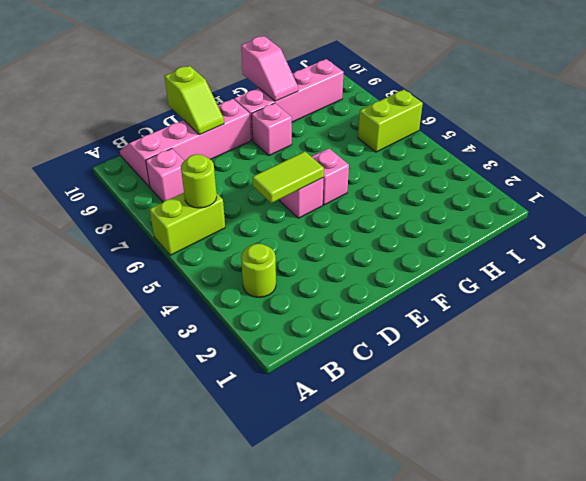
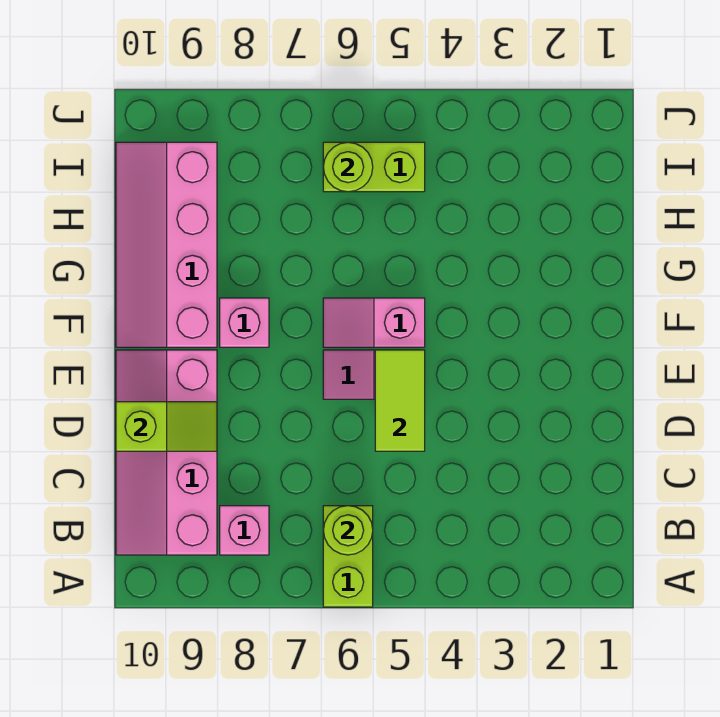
lime 1x1 round brick [241,244,276,297] -> lime 1x1 round brick moved to [323,142,373,192]
pink 1x2 slope [241,36,298,101] -> none
lime 1x2 brick [358,90,423,152] -> lime 1x2 brick turned to [323,142,425,192]

